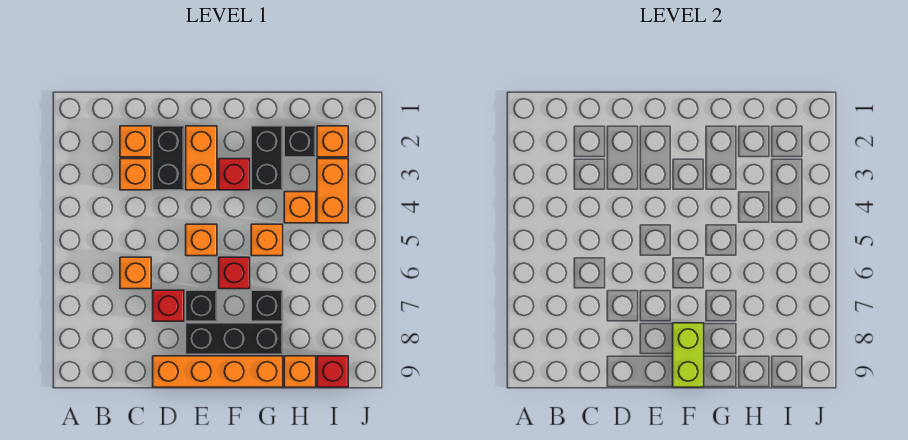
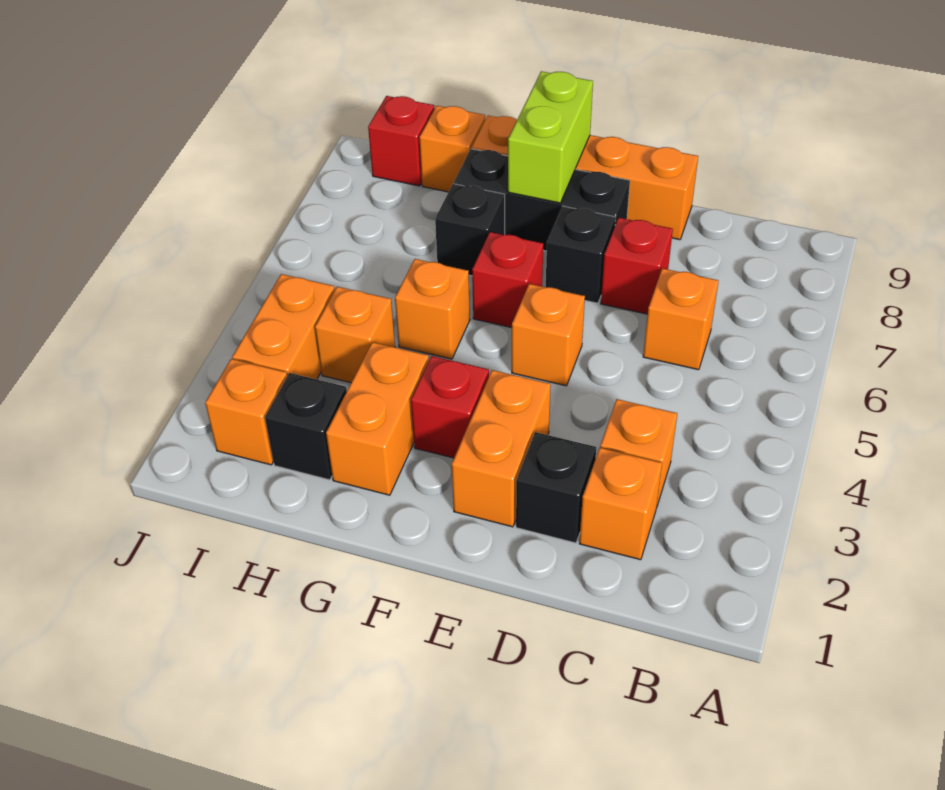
black 1x2 brick [153,126,184,190] -> black 1x1 brick [516,432,596,543]
black 1x2 brick [251,126,283,190] -> orange 1x2 brick [326,342,429,495]

